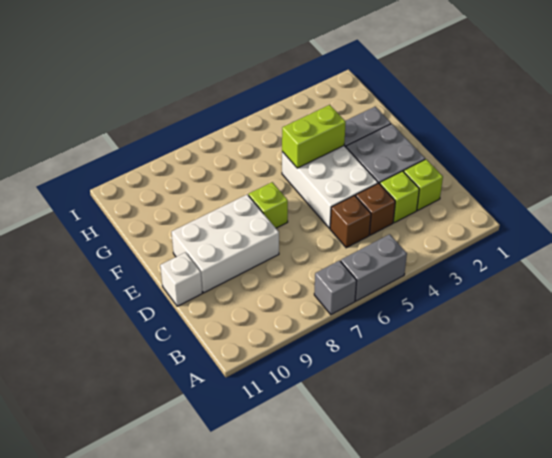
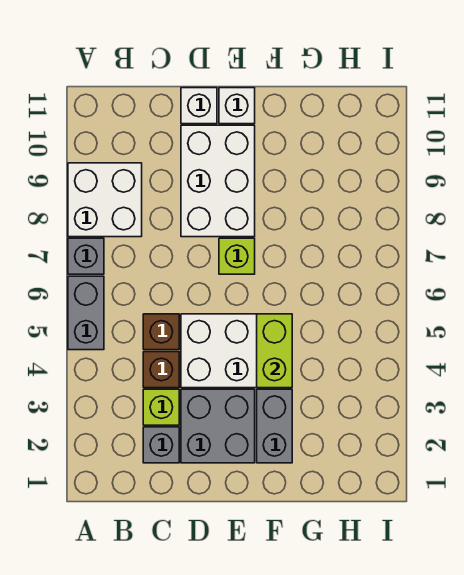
none -> white 2x2 brick [68,163,142,237]
lime 1x1 brick [404,159,443,210] -> grey 1x1 brick [143,427,179,463]
none -> white 1x1 brick [219,88,255,124]

